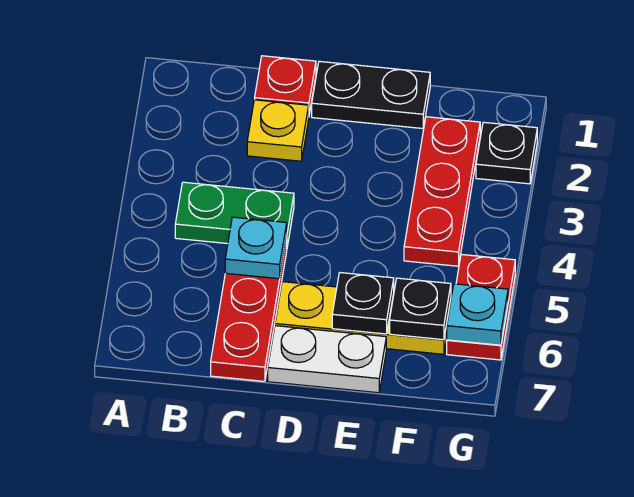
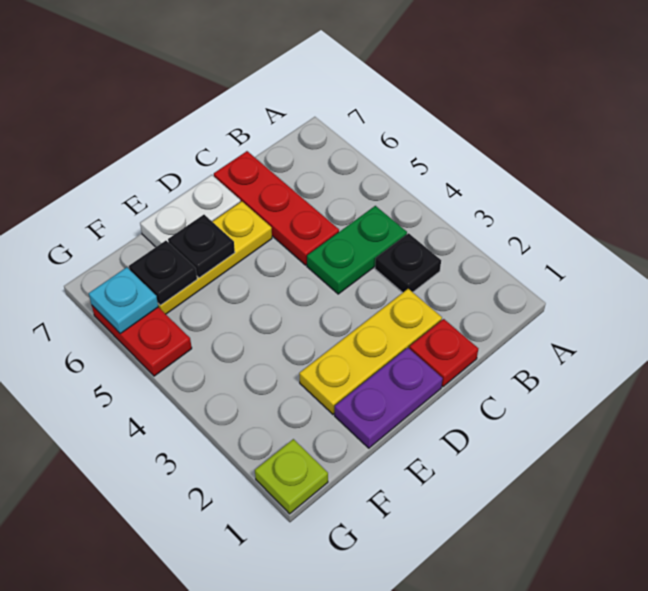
yellow 1x1 plate [247,100,309,161] -> yellow 1x3 plate [299,289,442,414]
cyan 1x1 plate [225,217,287,279] -> none
black 1x2 plate [312,61,430,128] -> purple 1x2 plate [335,348,443,448]
red 1x3 plate [404,117,480,266] -> none
none -> lime 1x1 plate [255,439,328,514]
black 1x1 plate [476,122,537,184] -> black 1x1 plate moved to [375,233,441,293]

